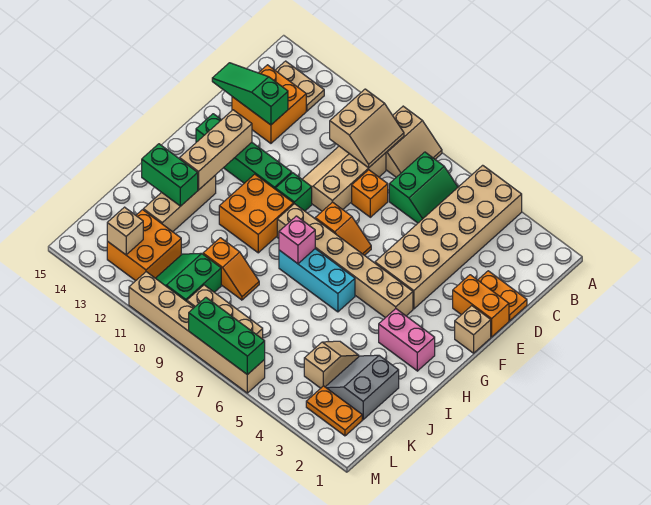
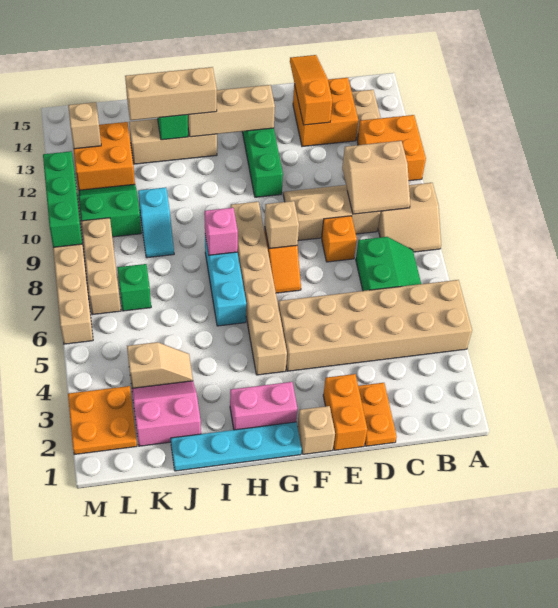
green 2x2 slope [389,152,458,223] -> green 2x2 slope turned to [356,237,421,291]
green 1x3 slope [212,63,288,125] -> orange 1x3 slope [290,55,332,125]
none -> tan 1x1 brick [265,201,299,249]
green 1x1 brick [276,173,312,211] -> green 1x1 brick moved to [117,264,151,311]
none -> cyan 1x4 plate [171,422,302,471]
orange 2x2 brick [219,174,294,253] -> orange 2x2 brick moved to [357,115,426,181]
pink 1x2 brick [379,309,435,371] -> pink 1x2 brick turned to [230,382,297,430]
none -> tan 1x3 brick [125,67,217,120]
grey 2x2 slope [326,355,399,420] -> pink 2x2 slope [132,381,201,446]
orange 1x2 slope [203,238,259,300] -> cyan 1x2 slope [138,187,174,258]
orange 1x2 plate [306,386,362,436] -> orange 2x2 plate [68,386,137,454]
green 1x3 brick [189,298,265,375] -> green 1x3 brick moved to [43,151,82,247]

